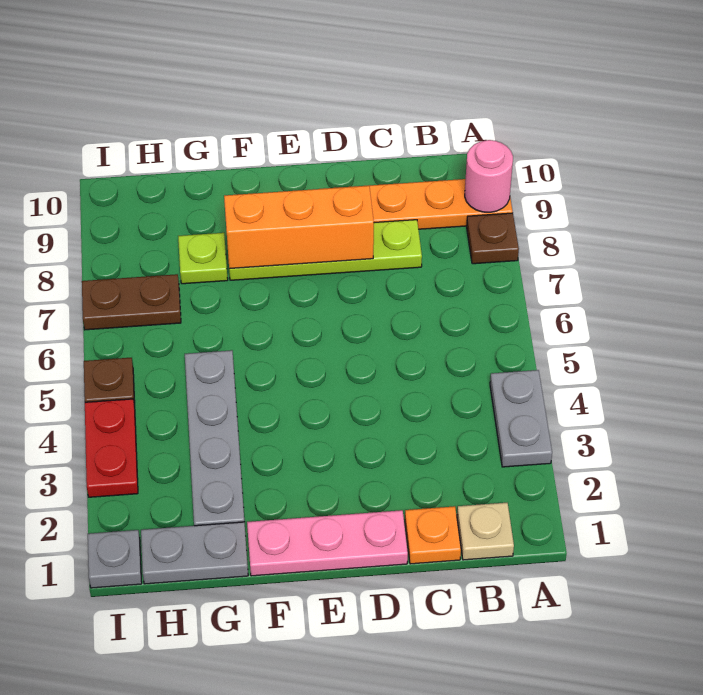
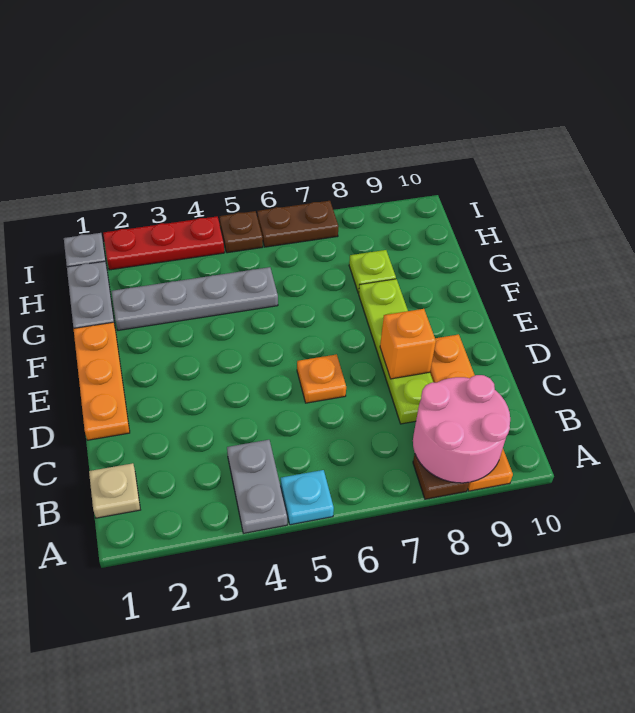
grey 1x2 plate [490,370,552,467] -> grey 1x2 plate turned to [227,440,287,533]
none -> cyan 1x1 plate [281,470,334,525]
pink 1x1 round brick [465,140,513,212] -> pink 2x2 round brick [413,375,510,483]
orange 1x1 plate [405,506,461,564] -> orange 1x1 plate moved to [297,354,346,403]
pink 1x3 plate [247,510,408,576] -> orange 1x3 plate [74,322,130,440]
orange 1x3 brick [224,186,374,269] -> orange 1x1 brick [380,309,436,379]
brown 1x2 plate [82,274,181,330] -> brown 1x2 plate turned to [257,201,338,247]
red 1x2 plate [85,399,138,497] -> red 1x3 plate [103,217,224,270]

